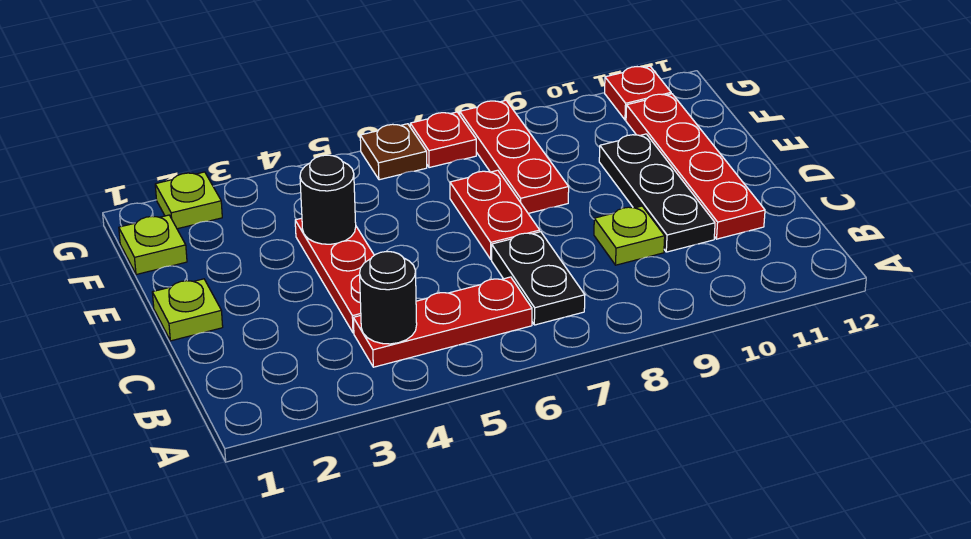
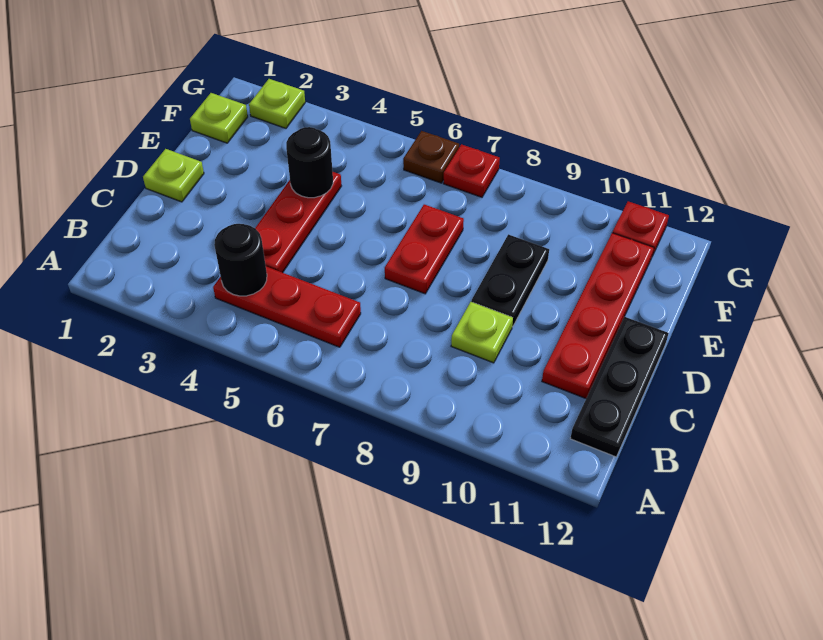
black 1x2 plate [492,232,585,325] -> black 1x2 plate moved to [471,234,549,327]
black 1x3 plate [599,134,715,252] -> black 1x3 plate moved to [570,317,669,457]
red 1x3 plate [460,100,569,213] -> none

